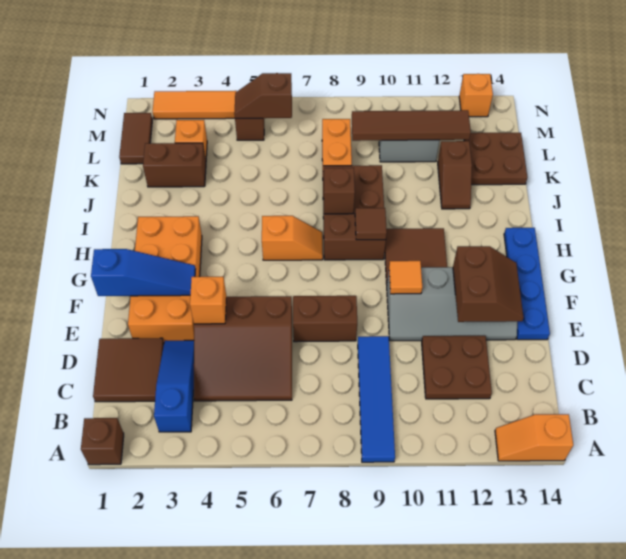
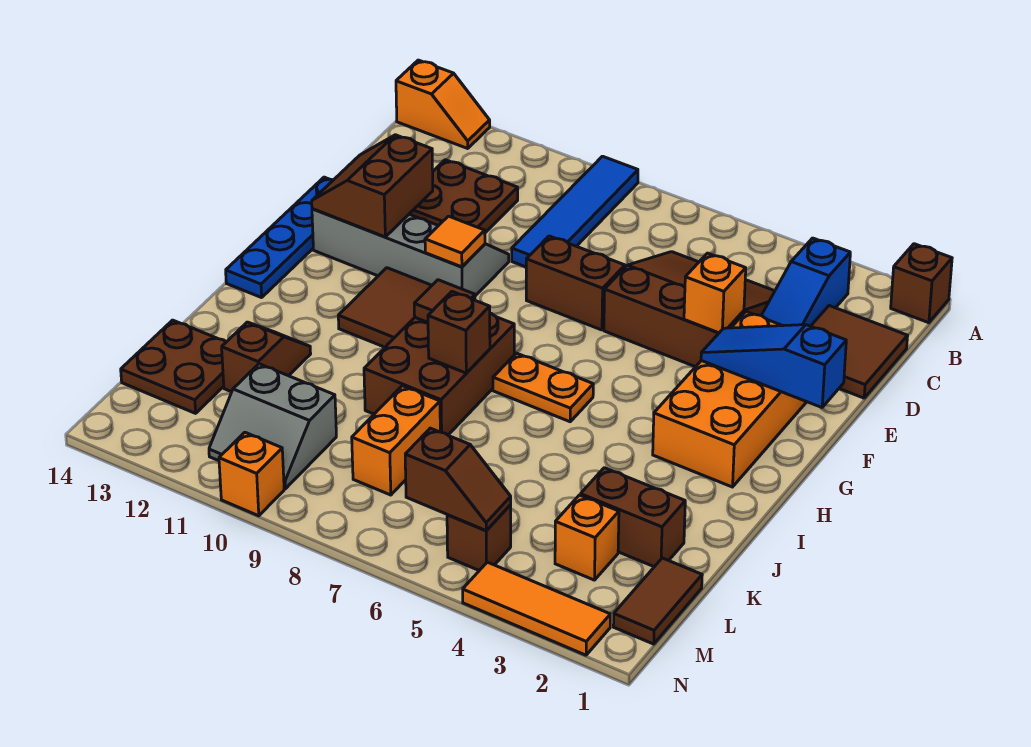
orange 1x2 slope [262,216,323,260] -> orange 1x2 plate [493,353,593,422]
brown 1x4 tile [352,110,471,141] -> none
orange 1x1 brick [459,74,493,117] -> orange 1x1 brick moved to [219,432,284,516]

